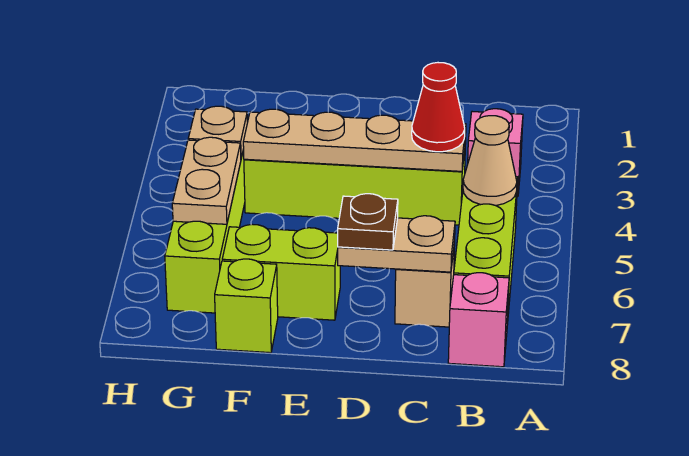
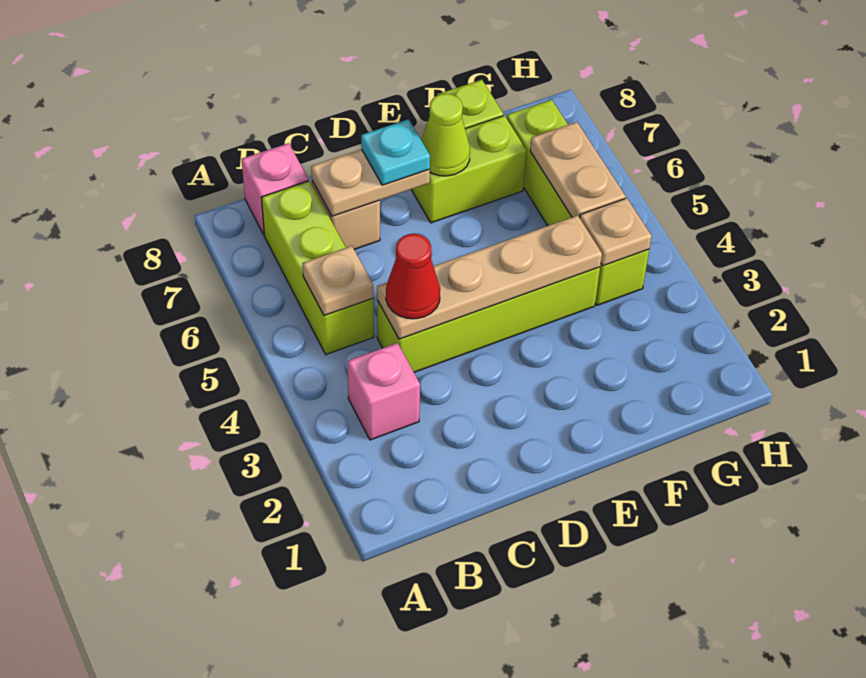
tan 1x1 cone [463,116,517,205] -> tan 1x1 plate [303,246,374,315]
brown 1x1 plate [338,194,398,250] -> cyan 1x1 plate [361,119,430,185]
none -> lime 1x1 cone [421,94,470,176]

